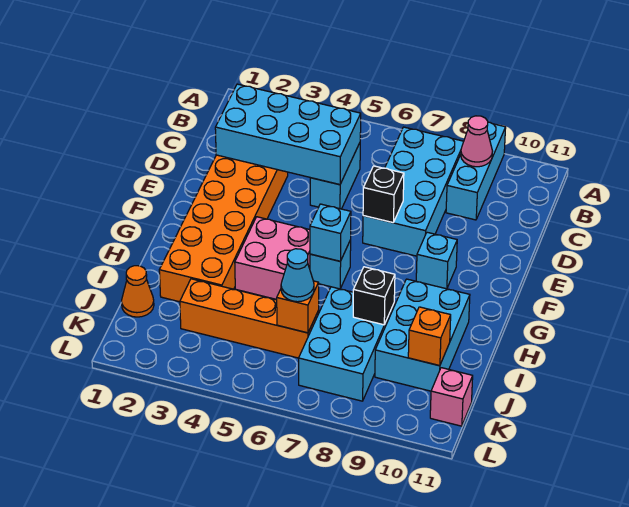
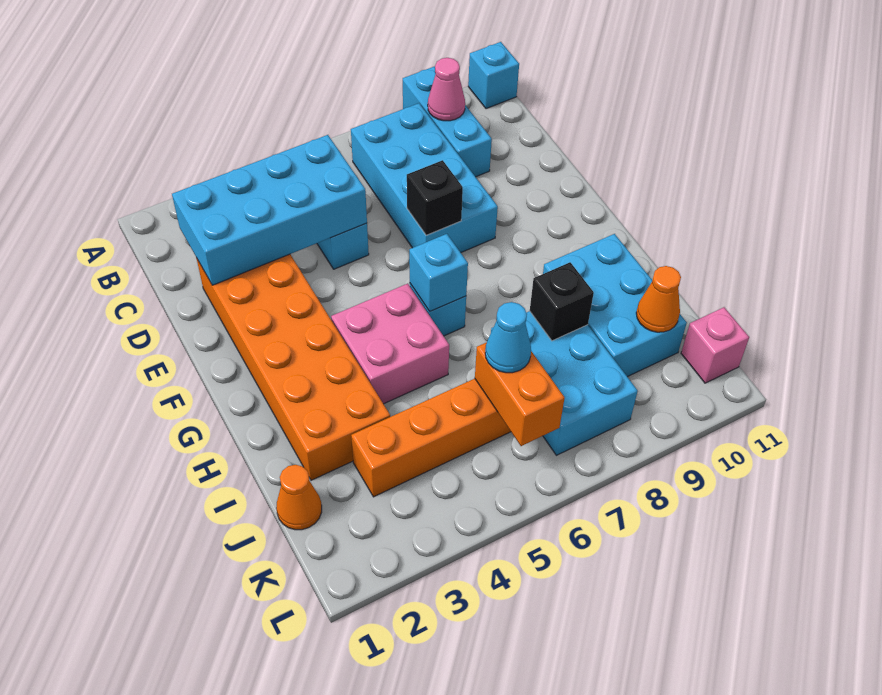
cyan 1x1 brick [416,232,457,289] -> cyan 1x1 brick moved to [468,42,519,109]
orange 1x1 brick [277,281,319,333] -> orange 1x2 brick [475,343,564,446]
orange 1x1 brick [408,307,451,366] -> orange 1x1 cone [636,266,681,332]

